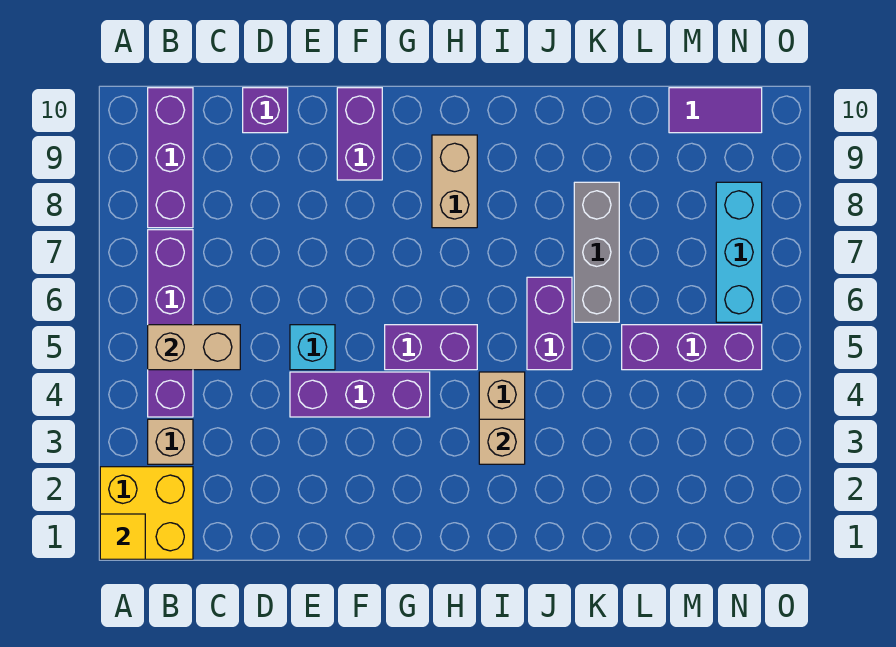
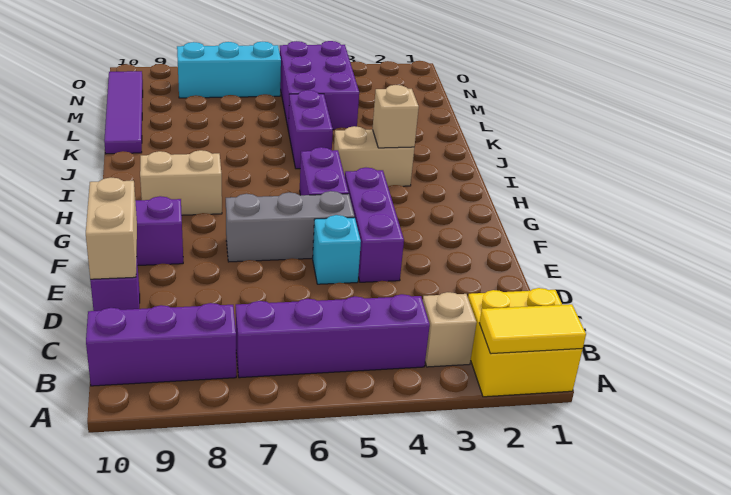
yellow 1x1 tile [100,514,145,559] -> yellow 1x2 tile [479,304,586,354]
tan 1x2 brick [148,325,240,370] -> tan 1x2 brick moved to [86,177,137,279]
purple 1x2 brick [527,277,572,370] -> purple 1x2 brick turned to [288,90,333,169]
grey 1x3 brick [574,182,619,322] -> grey 1x3 brick moved to [226,191,355,262]
purple 1x3 brick [622,325,762,370] -> purple 2x3 brick [280,41,359,130]
purple 1x2 tile [669,88,762,133] -> purple 1x4 tile [104,71,143,154]

